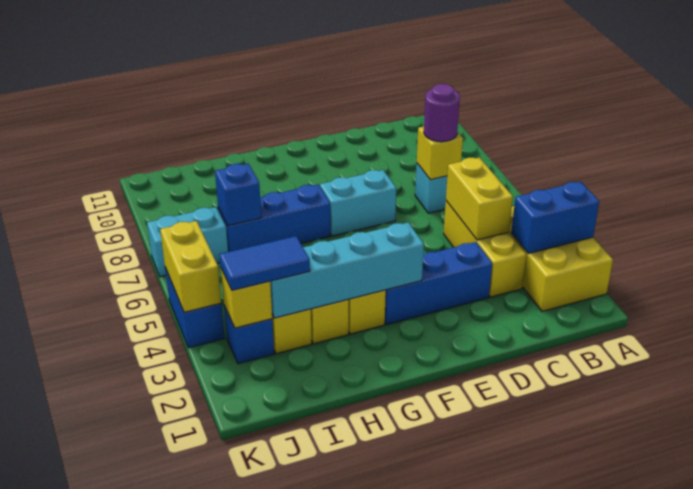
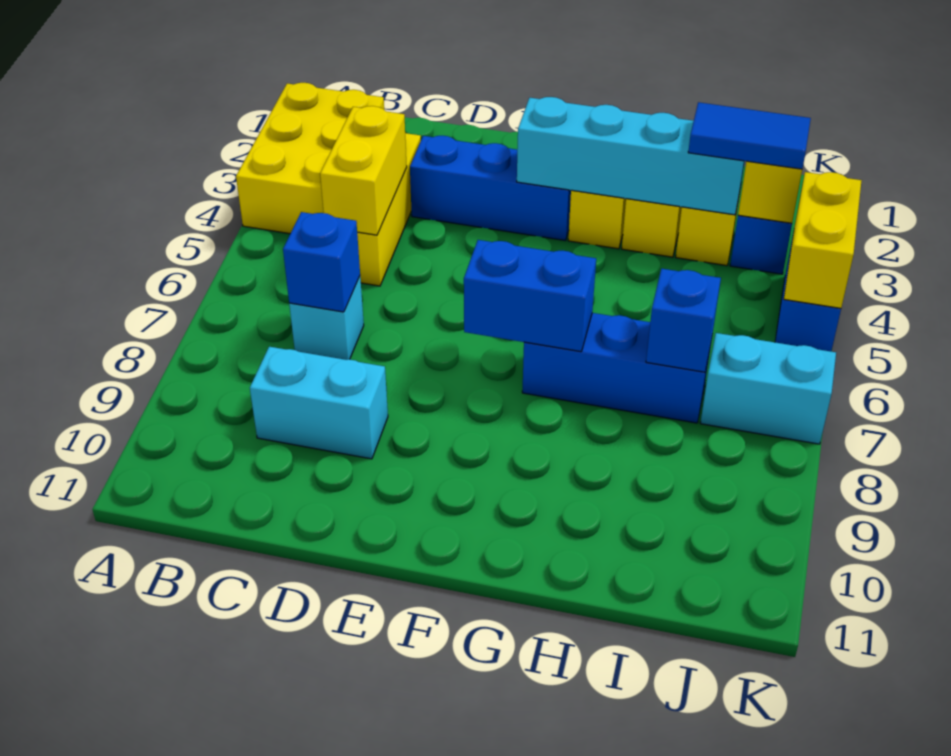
blue 1x2 brick [511,182,599,253] -> blue 1x2 brick moved to [464,240,596,352]
yellow 1x1 brick [417,126,463,180] -> blue 1x1 brick [283,212,360,312]
purple 1x1 round brick [424,84,460,142] -> none
cyan 1x2 brick [320,170,396,236] -> cyan 1x2 brick moved to [250,347,388,459]

